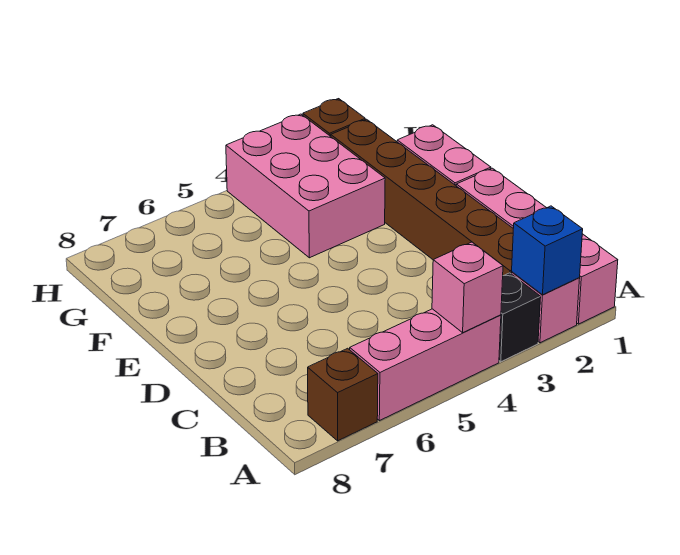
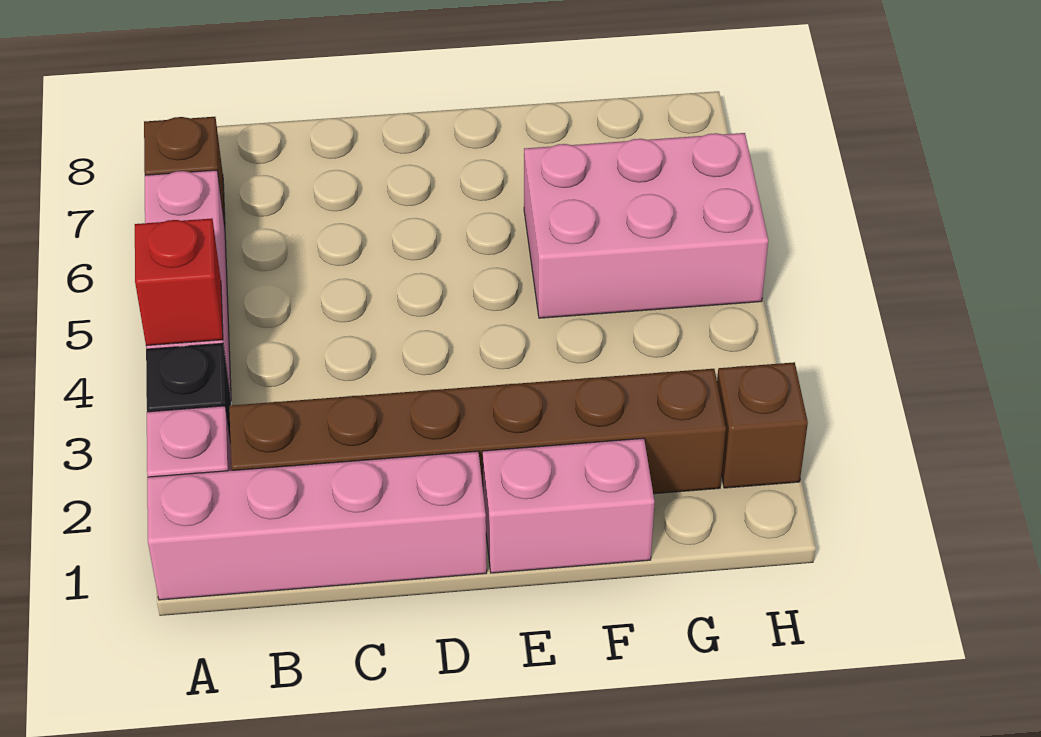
blue 1x1 brick [512,206,583,295] -> none
pink 1x1 brick [432,242,503,333] -> red 1x1 brick [135,219,223,346]
pink 2x3 brick [226,114,385,258] -> pink 2x3 brick moved to [524,133,768,318]

